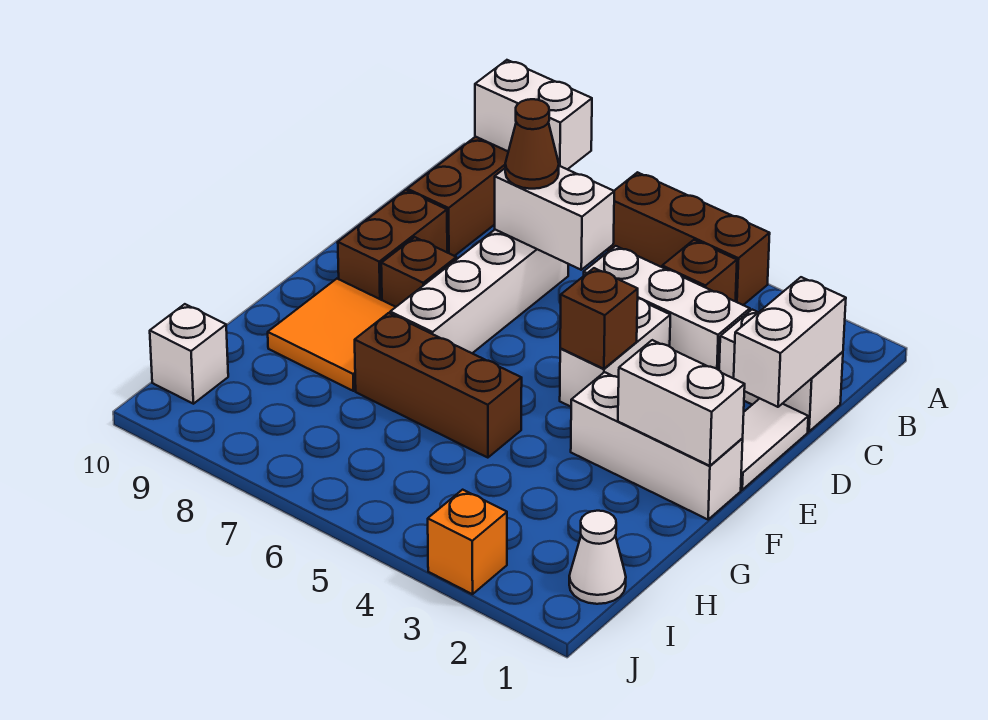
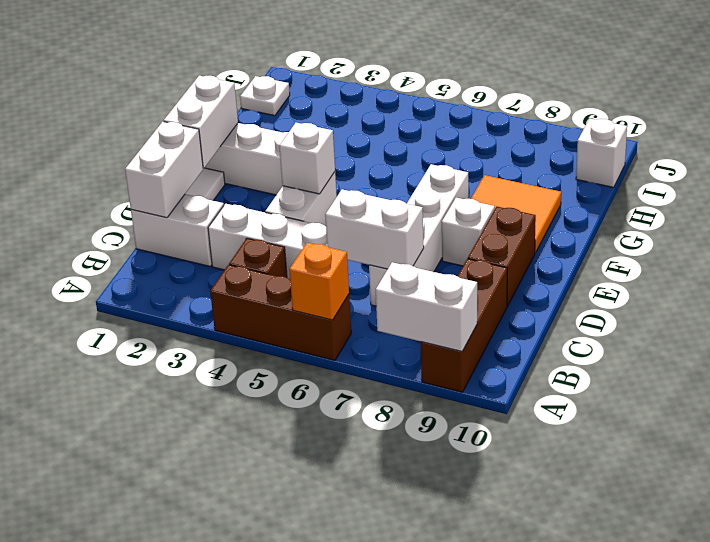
brown 1x1 cone [505,99,559,189] -> none
brown 1x1 brick [560,268,638,369] -> white 1x1 brick [279,123,335,194]
brown 1x1 brick [381,237,456,307] -> white 1x1 brick [442,198,495,266]
white 1x2 brick [618,340,745,466] -> white 1x2 brick turned to [164,76,238,168]
brown 1x3 brick [355,313,522,458] -> none
white 1x1 cone [569,511,626,604] -> white 1x1 plate [240,76,290,116]
orange 1x1 brick [428,490,507,594] -> orange 1x1 brick moved to [289,243,349,320]

